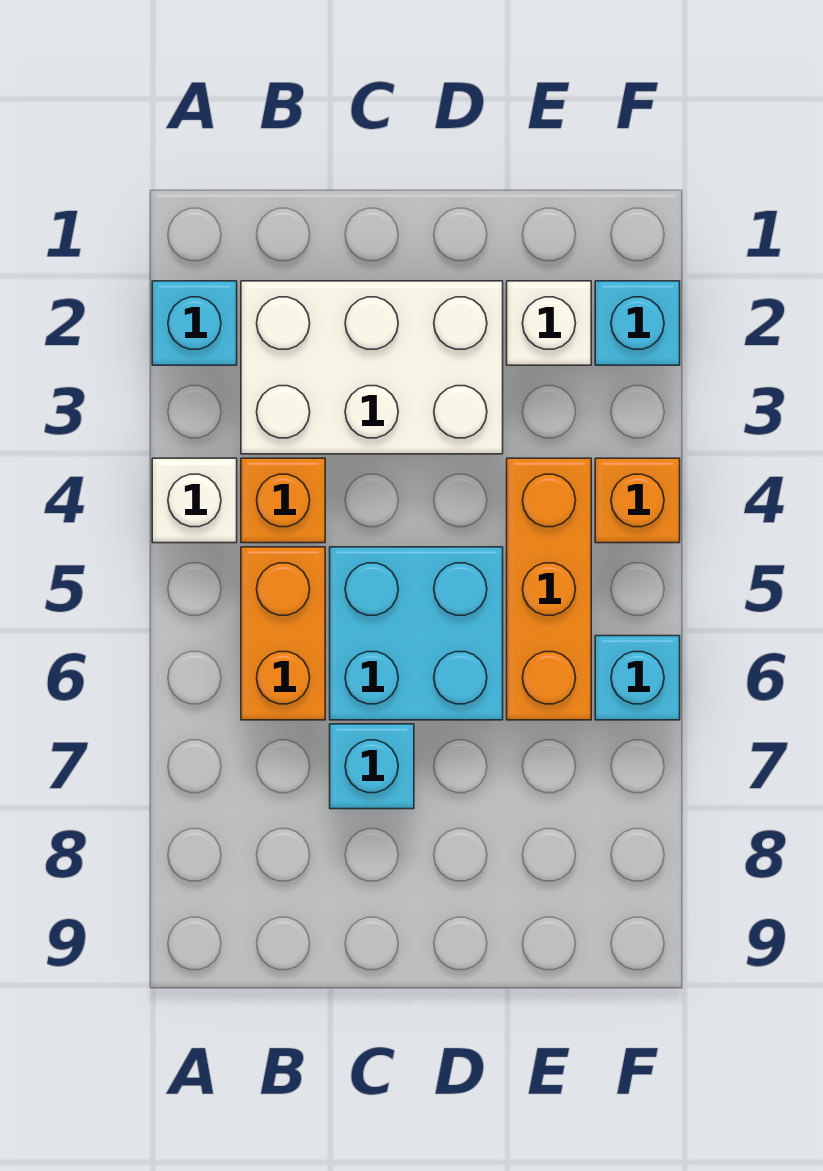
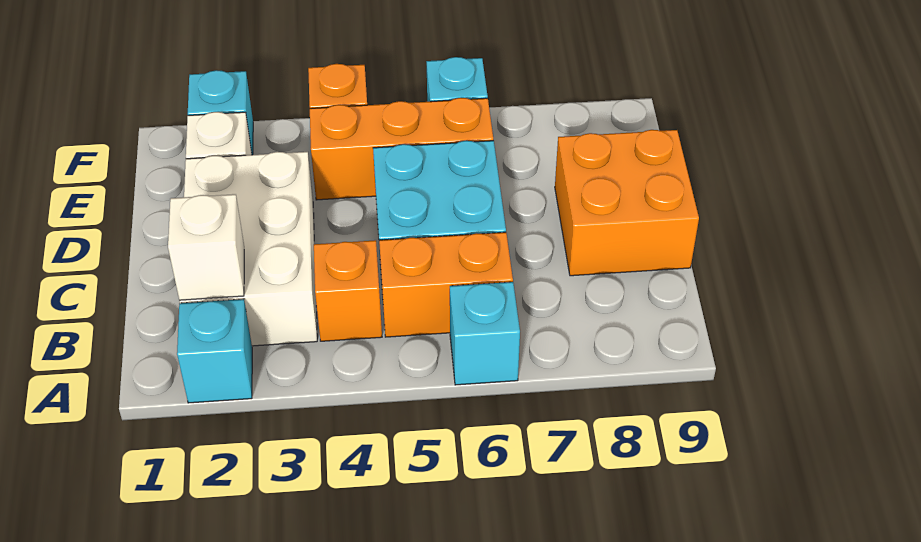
white 1x1 brick [152,458,237,543] -> white 1x1 brick moved to [168,194,244,300]
cyan 1x1 brick [330,724,414,809] -> cyan 1x1 brick moved to [450,282,520,385]
none -> orange 2x2 brick [555,130,699,276]

